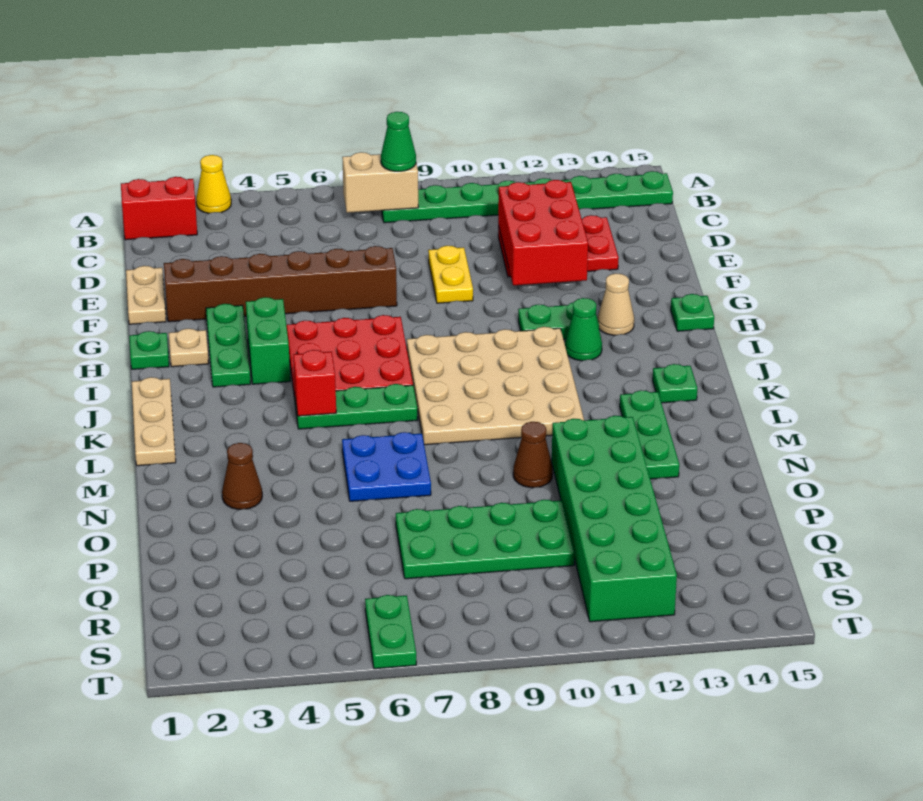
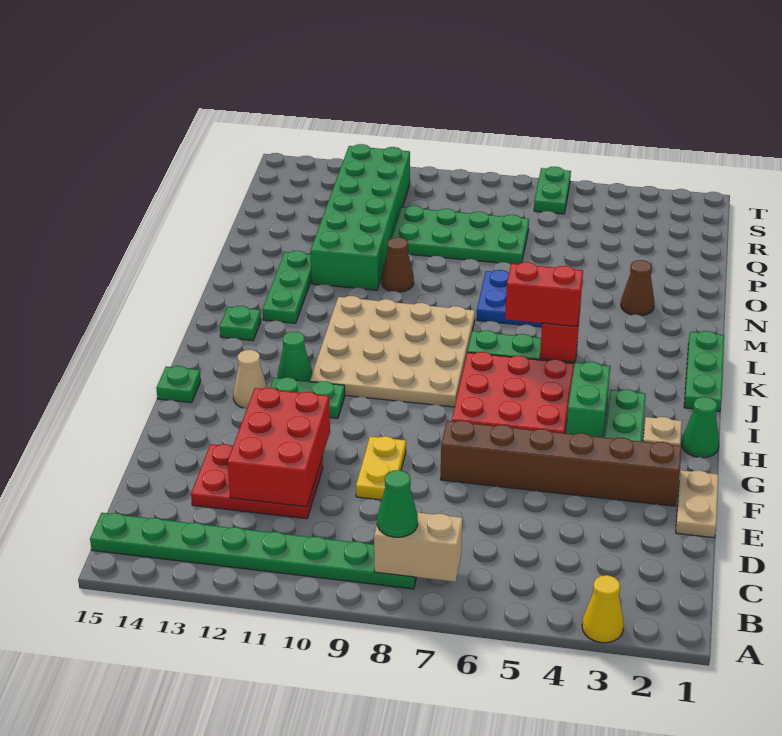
red 1x2 brick [121,177,197,240] -> red 1x2 brick moved to [505,262,583,326]
green 1x1 plate [129,331,169,369] -> green 1x1 cone [682,397,719,458]
tan 1x3 plate [132,377,176,466] -> green 1x3 plate [684,331,724,412]

